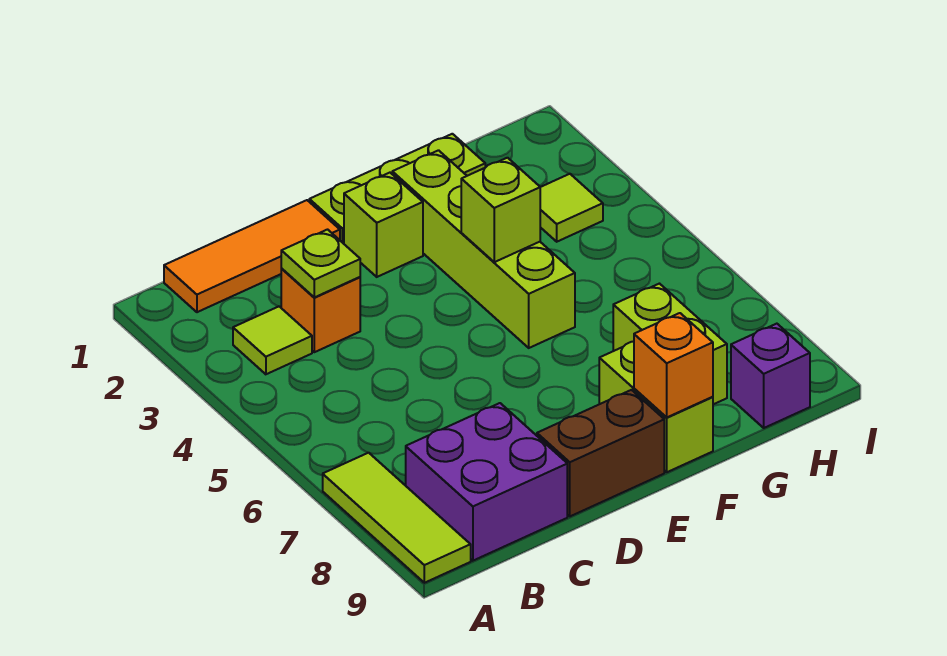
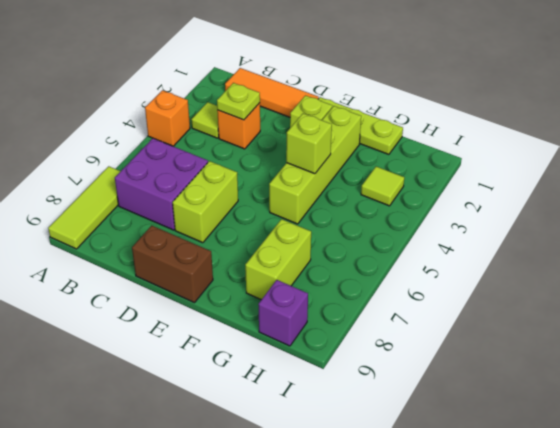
purple 2x2 brick [406,403,567,561] -> purple 2x2 brick moved to [115,138,208,230]
lime 1x2 brick [599,341,713,472] -> lime 1x2 brick moved to [173,161,238,243]
orange 1x1 brick [634,313,713,417] -> orange 1x1 brick moved to [145,90,190,146]

